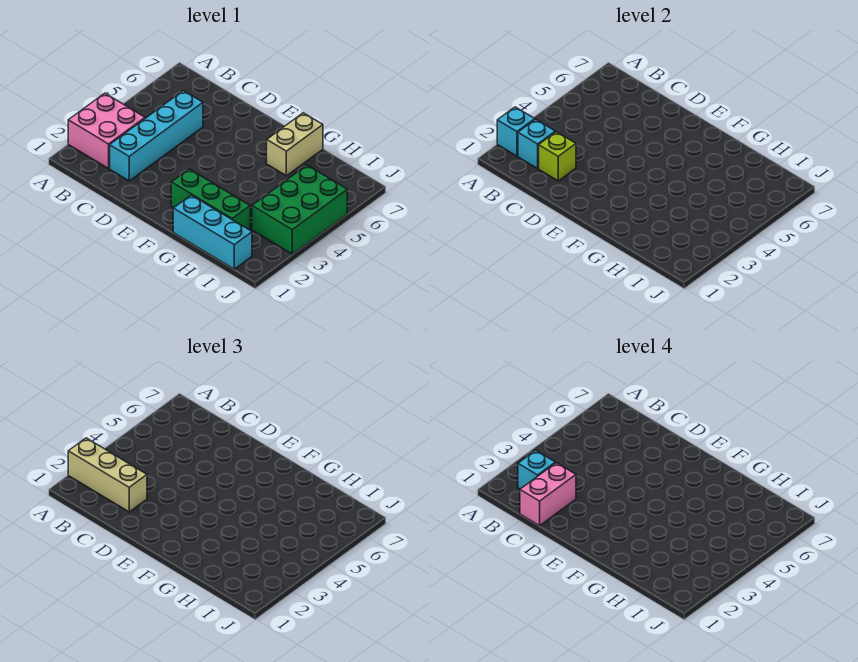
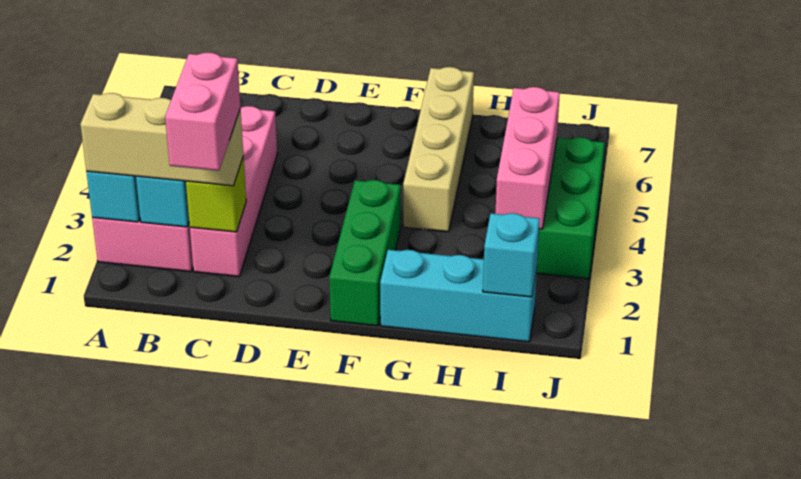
cyan 1x1 brick [518,450,555,489] -> cyan 1x1 brick moved to [483,213,540,297]
cyan 1x4 brick [110,91,203,181] -> pink 1x4 brick [190,106,277,277]
green 1x3 brick [171,169,250,230] -> green 1x3 brick turned to [329,180,401,326]
tan 1x2 brick [267,113,323,176] -> tan 1x4 brick [403,67,474,232]
none -> pink 1x3 brick [495,87,560,229]

